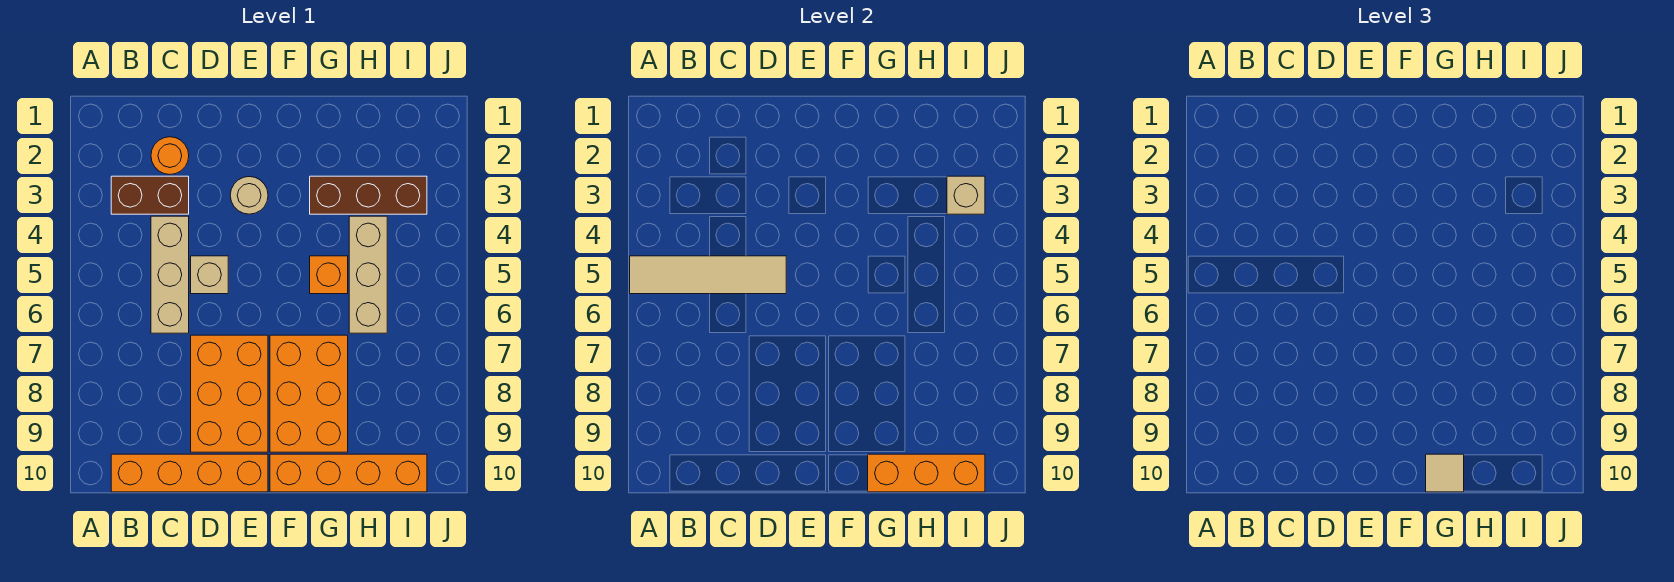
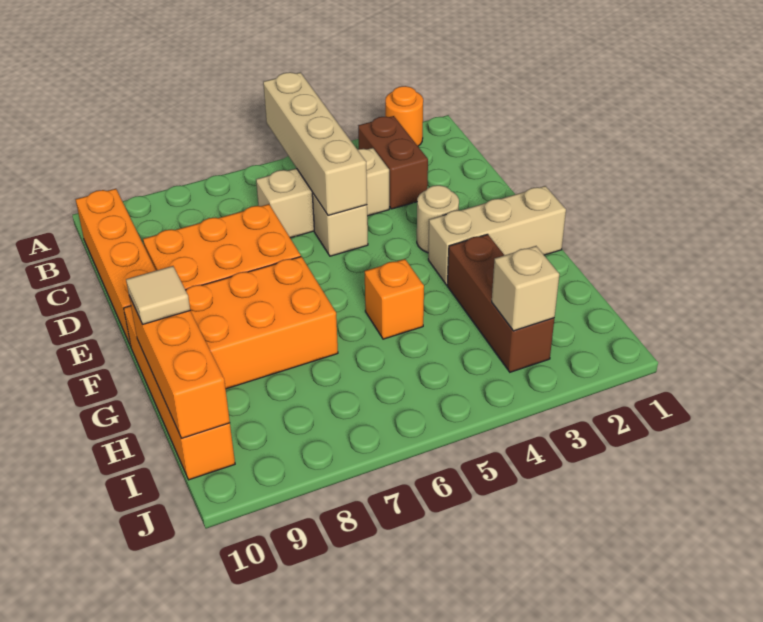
tan 1x4 tile [630,256,786,294] -> tan 1x4 brick [263,72,367,215]
orange 1x1 round brick [151,137,189,175] -> orange 1x1 round brick moved to [385,86,423,146]
tan 1x3 brick [349,216,387,333] -> tan 1x3 brick moved to [428,186,566,285]

